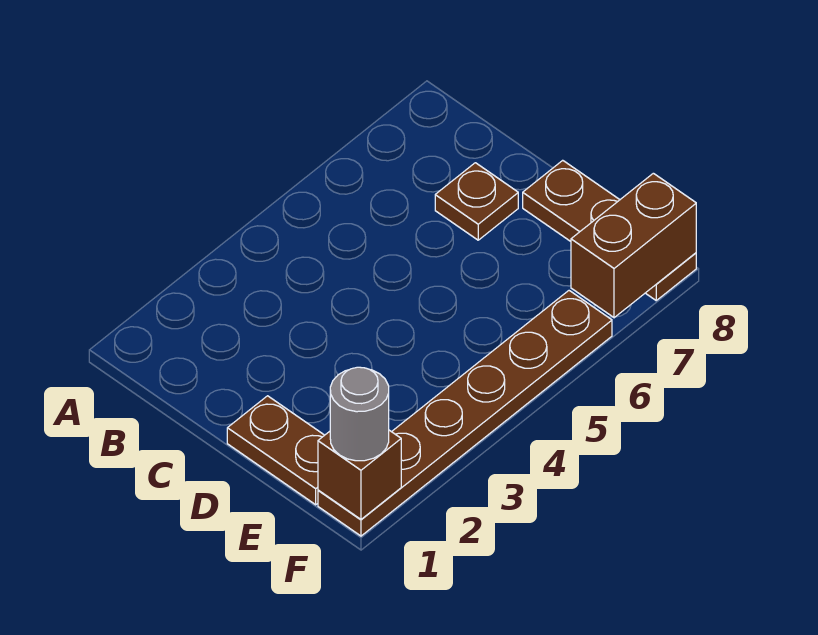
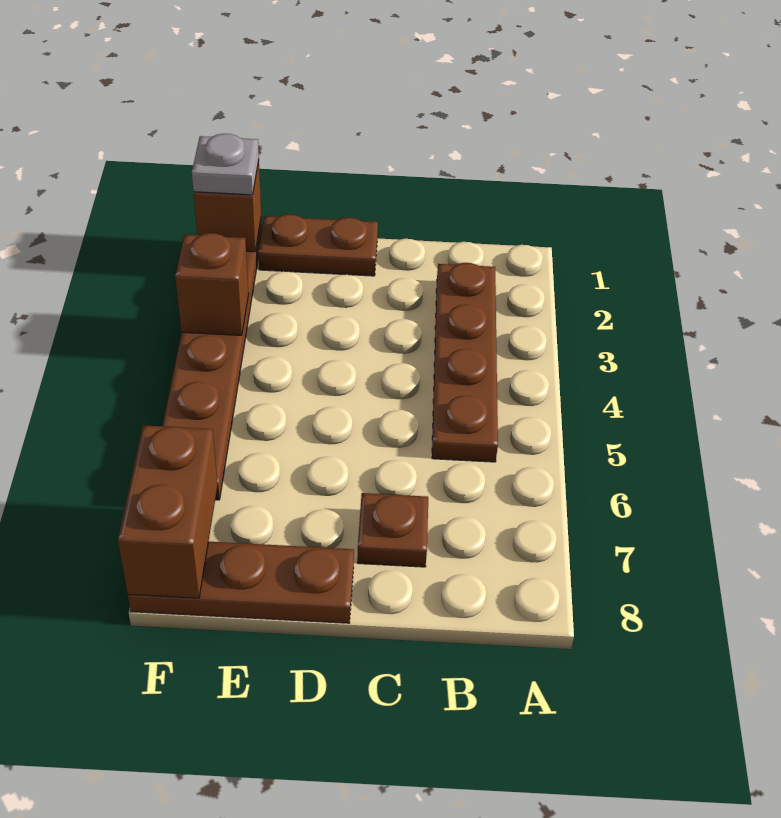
none -> brown 1x4 plate [432,263,498,462]
grey 1x1 round brick [330,367,389,461] -> grey 1x1 plate [192,134,259,195]
none -> brown 1x1 brick [175,233,249,335]

